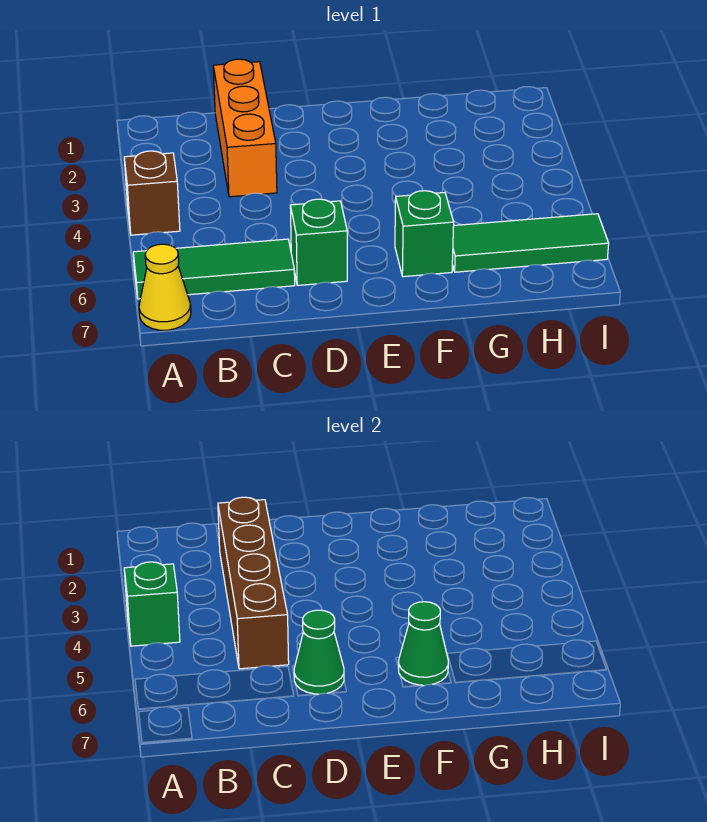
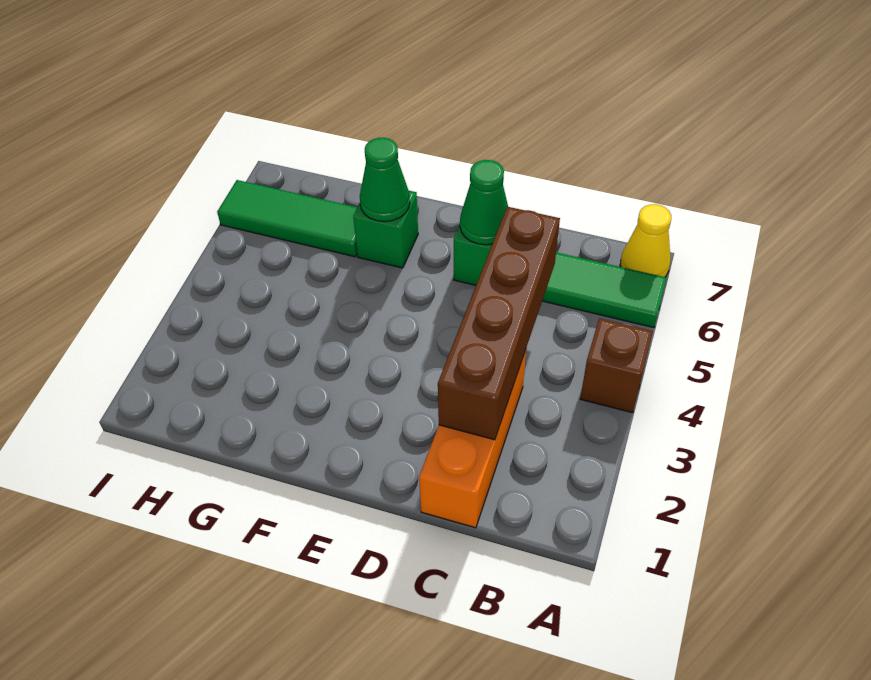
green 1x1 brick [124,562,180,646] -> none

